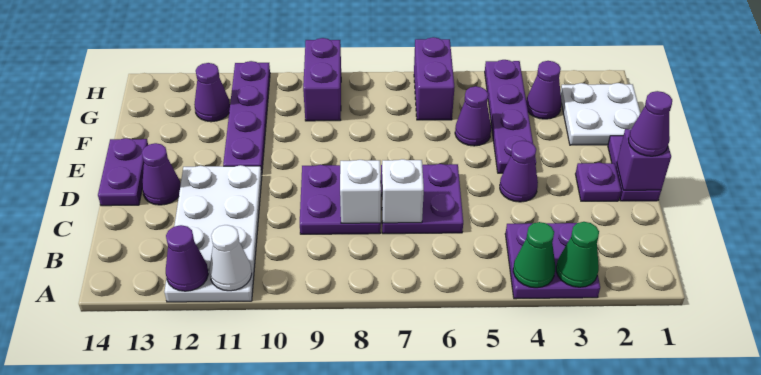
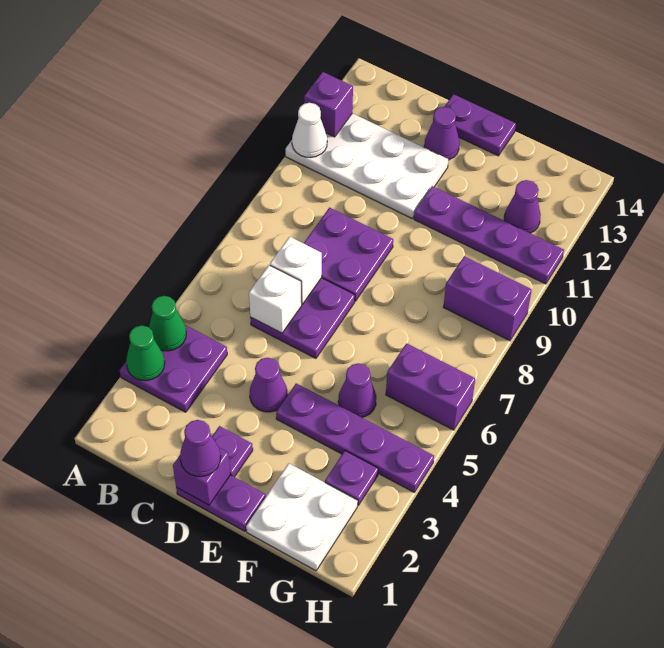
purple 1x1 cone [166,225,208,291] -> purple 1x1 brick [304,72,353,137]
white 1x1 brick [340,160,381,223] -> white 1x1 brick moved to [249,265,302,333]
purple 1x1 cone [526,61,561,119] -> purple 1x1 plate [325,451,378,505]

